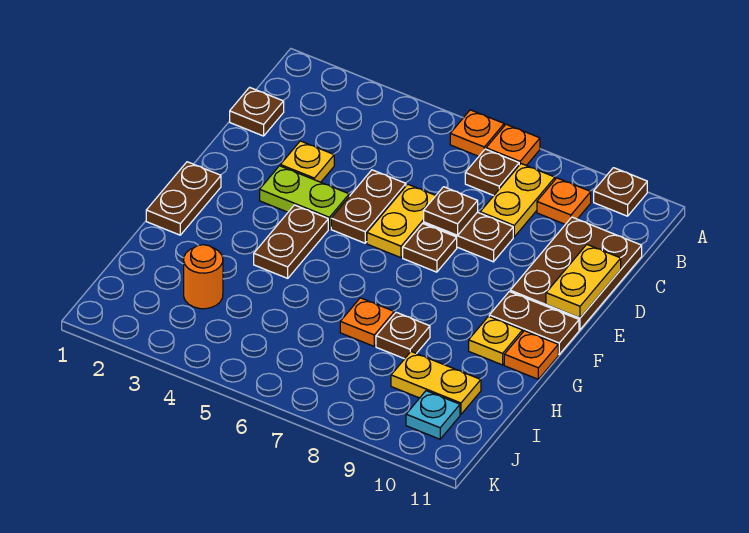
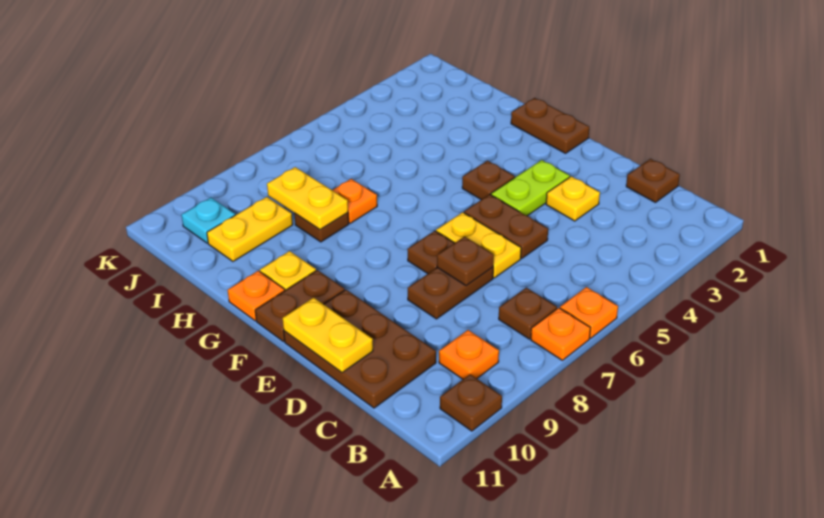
yellow 1x2 plate [480,164,555,237] -> yellow 1x2 plate moved to [267,167,348,230]
brown 1x2 plate [254,205,328,278] -> brown 1x1 plate [462,161,515,200]
orange 1x1 round brick [184,245,223,309] -> none

